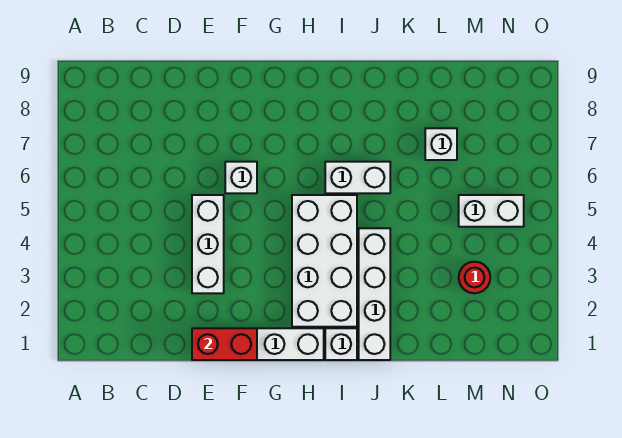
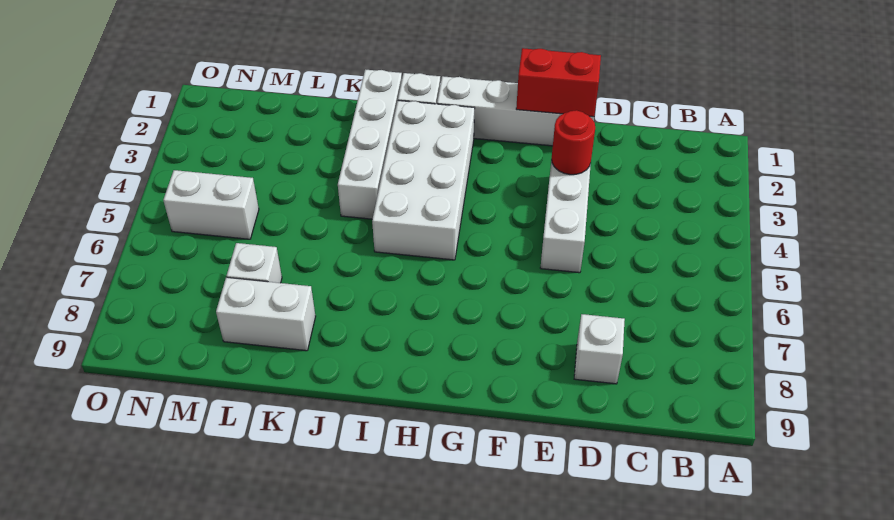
white 1x1 brick [225,162,257,193] -> white 1x1 brick moved to [574,314,625,384]
white 1x2 brick [325,162,390,193] -> white 1x2 brick moved to [216,277,316,351]
red 1x1 round brick [459,262,490,293] -> red 1x1 round brick moved to [552,110,595,175]

